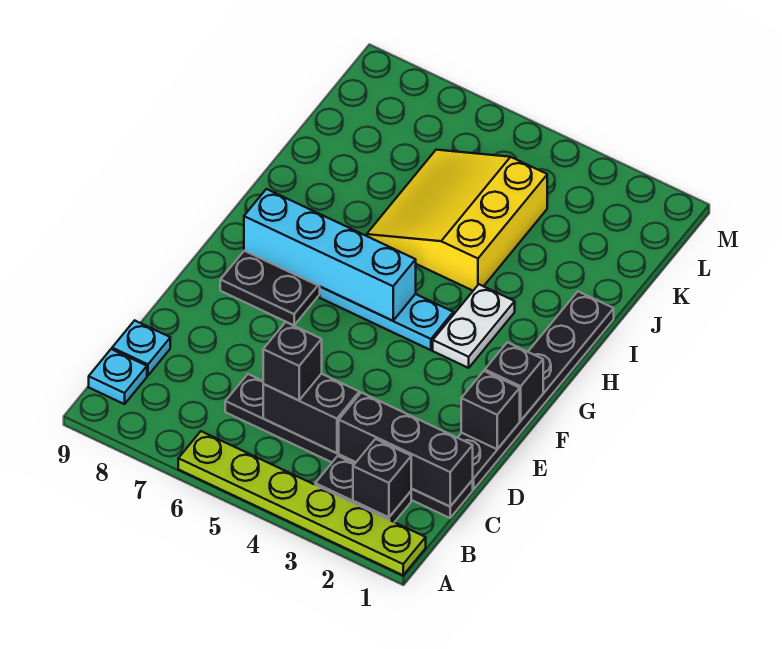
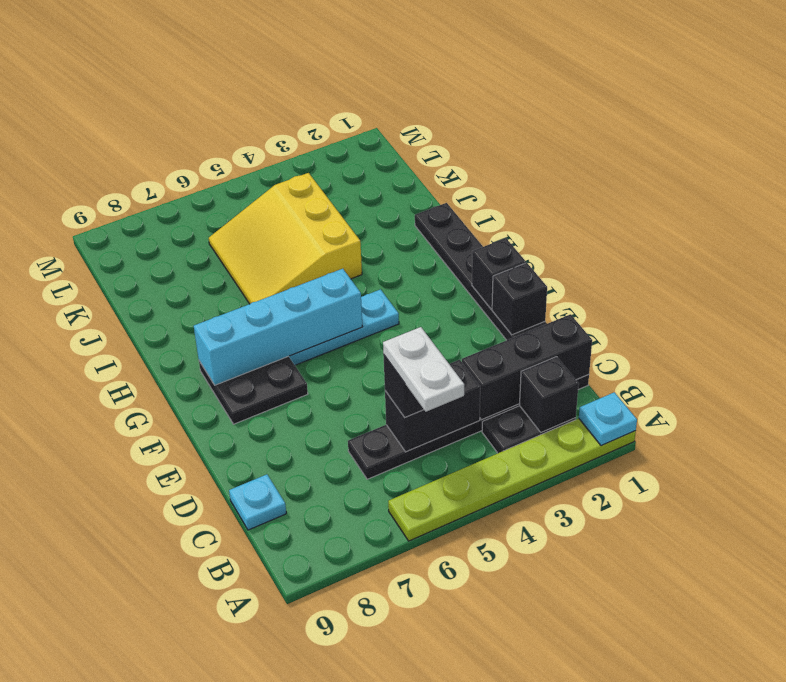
cyan 1x1 plate [89,349,147,404] -> cyan 1x1 plate moved to [579,392,637,446]
white 1x2 plate [433,284,515,368] -> white 1x2 plate moved to [383,327,464,412]

